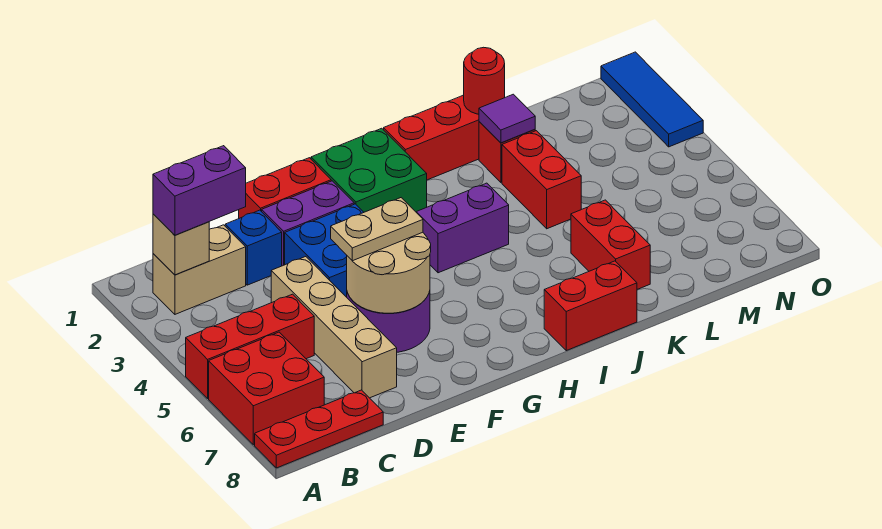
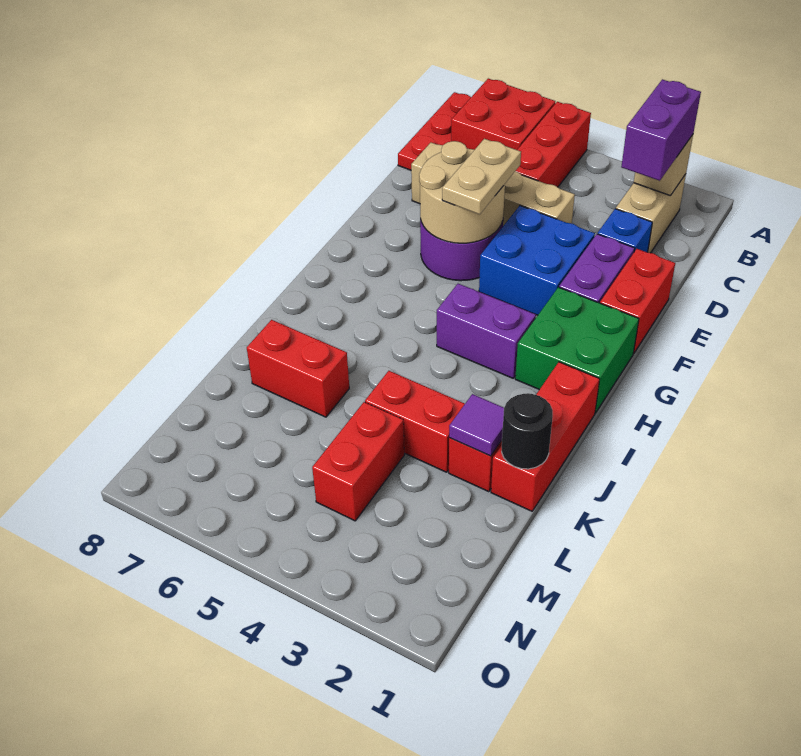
purple 1x2 brick [416,183,509,273] -> purple 1x2 brick turned to [437,284,536,378]
red 1x2 brick [544,261,637,351] -> red 1x2 brick moved to [312,402,404,521]
red 1x1 round brick [464,47,505,114] -> black 1x1 round brick [502,393,553,469]
blue 1x3 tile [601,52,703,147] -> none

